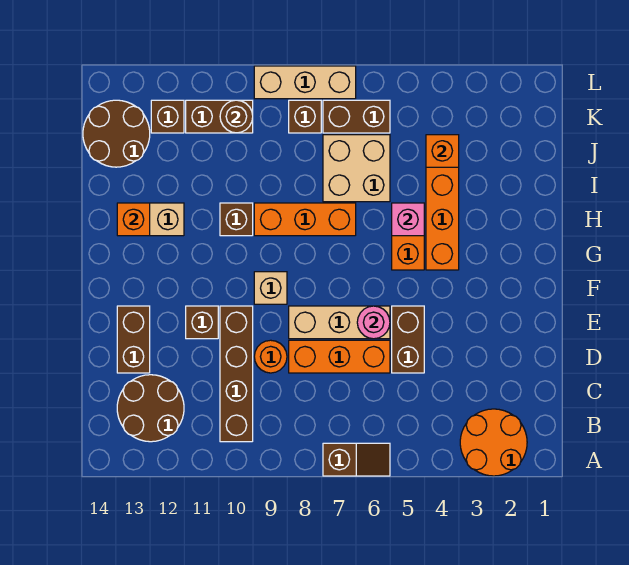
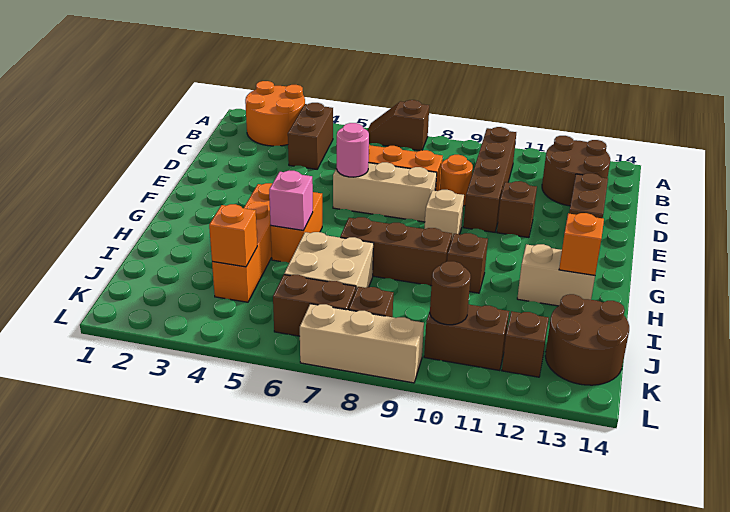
brown 1x2 brick [392,306,424,373] -> brown 1x2 brick moved to [288,103,333,169]
orange 1x3 brick [254,203,356,236] -> brown 1x3 brick [340,217,452,286]

